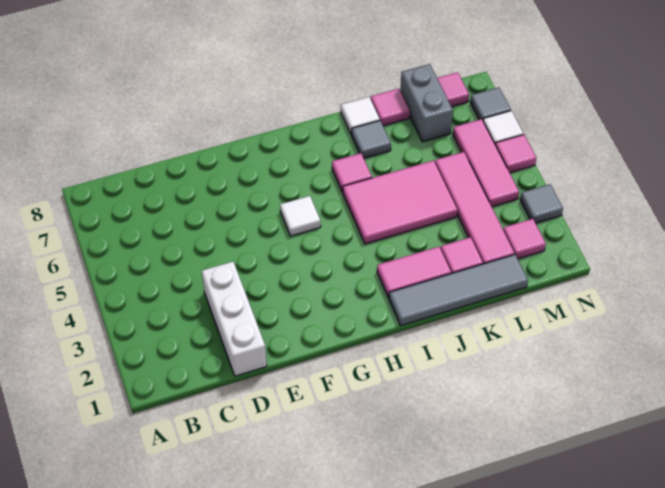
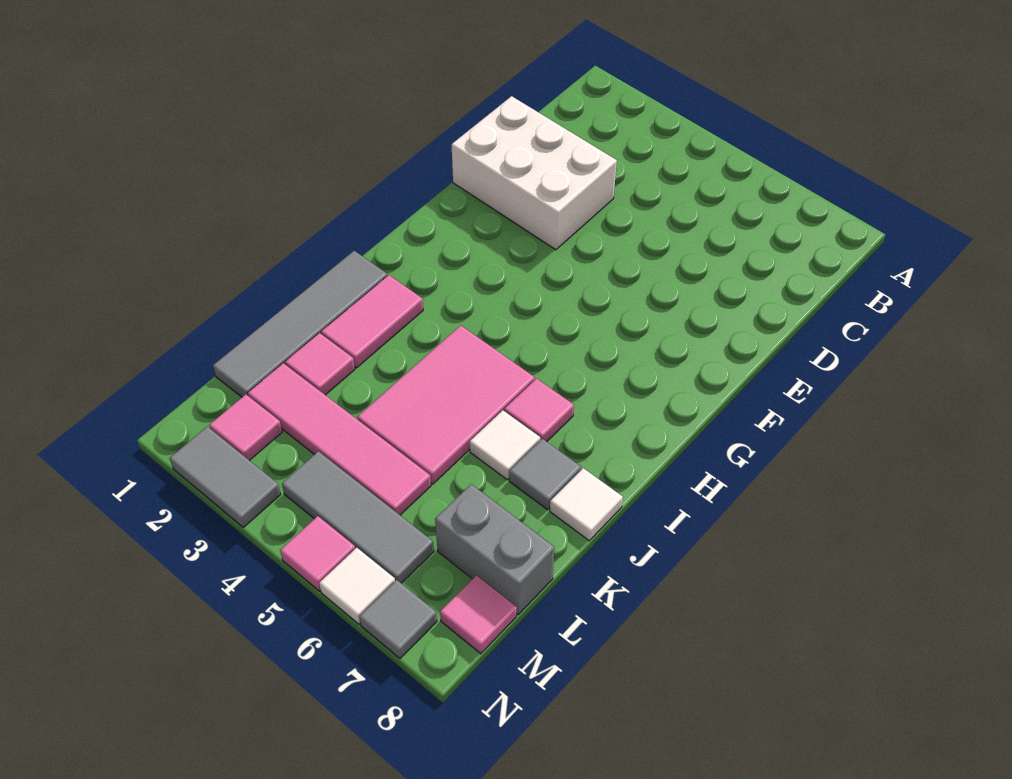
white 1x3 brick [202,262,267,376] -> white 2x3 brick [452,96,617,250]
white 1x1 tile [280,196,321,236] -> white 1x1 tile moved to [470,410,540,480]
pink 1x1 tile [371,89,410,126] -> none
pink 1x3 tile [453,119,519,207] -> grey 1x3 tile [282,451,434,583]
grey 1x1 tile [520,184,563,223] -> grey 1x2 tile [170,427,281,527]

